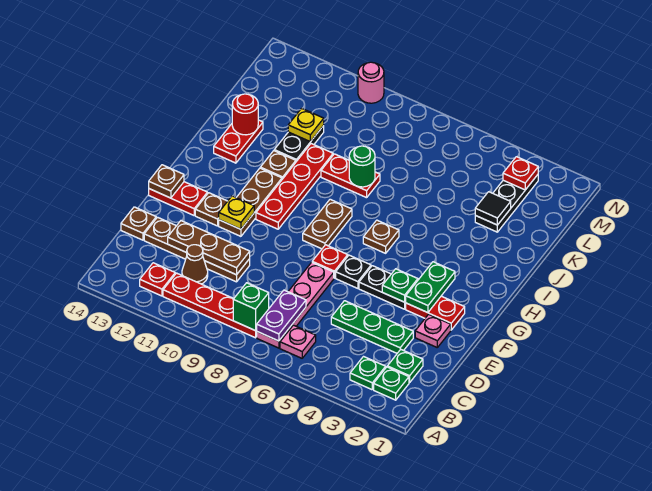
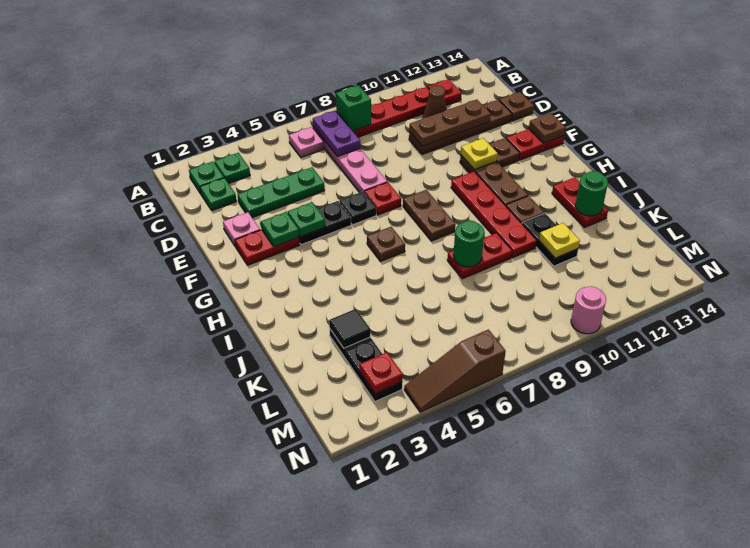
green 1x2 plate [406,262,455,313] -> green 1x1 plate [261,212,299,247]
red 1x1 round brick [232,94,258,135] -> green 1x1 round brick [575,171,608,216]
none -> brown 1x3 slope [404,329,506,412]

